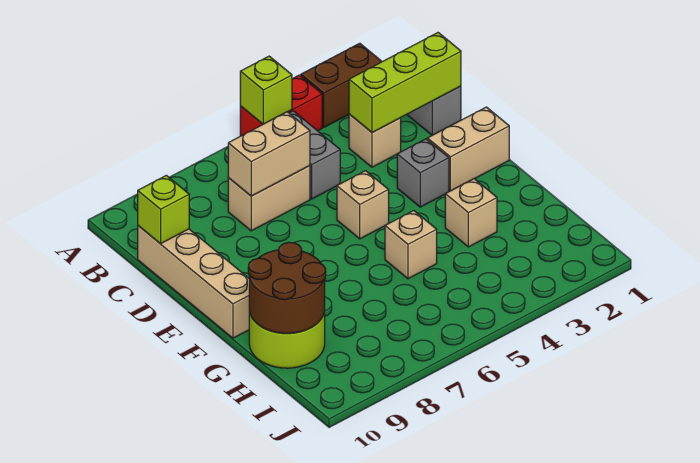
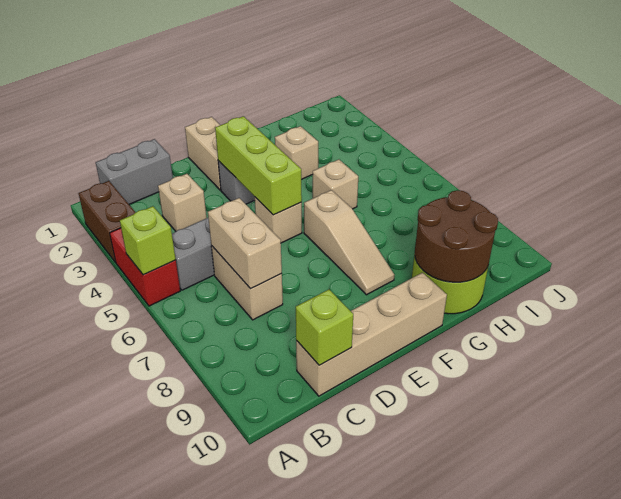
lime 1x3 brick [349,33,461,133] -> lime 1x3 brick moved to [215,116,302,215]
none -> tan 1x3 slope [304,190,394,295]

